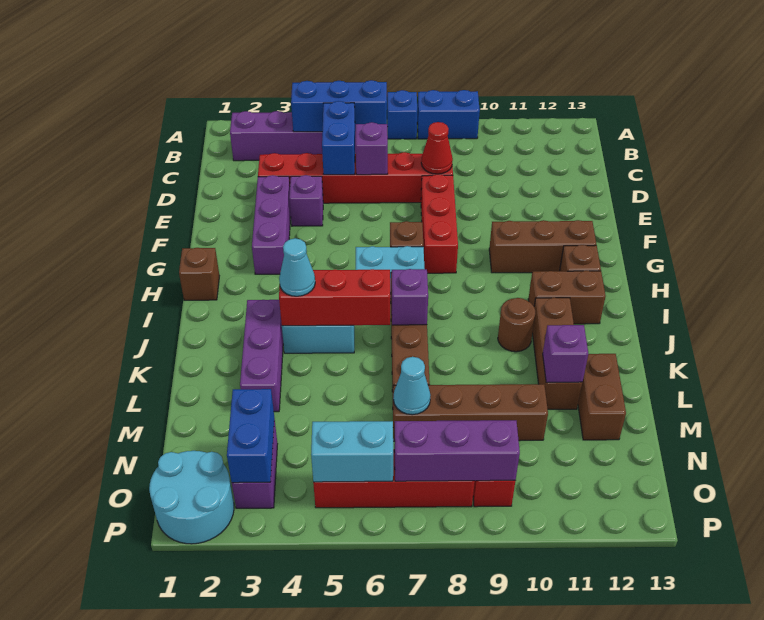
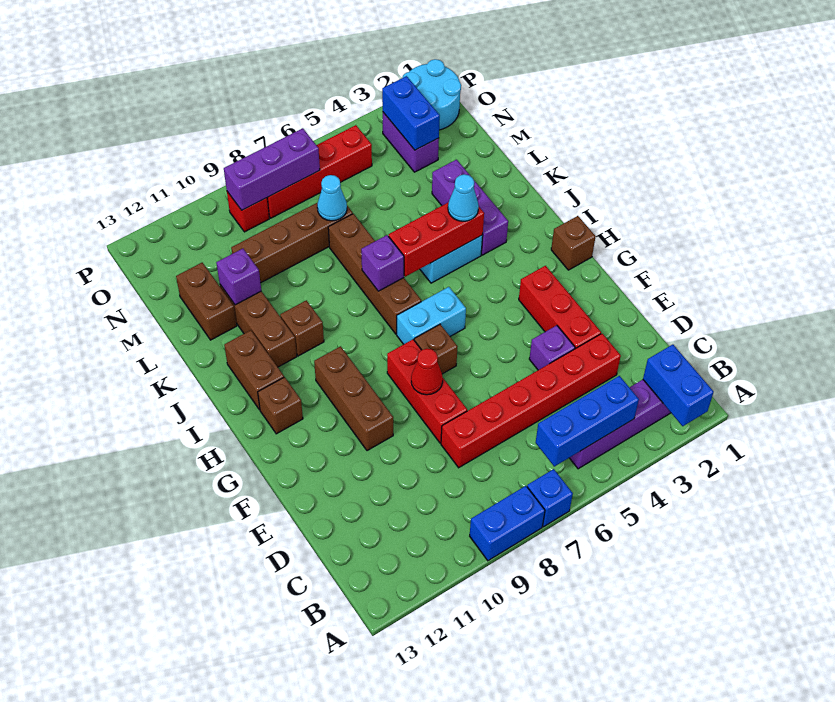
blue 1x2 brick [322,101,355,175] -> blue 1x2 brick moved to [643,345,714,426]
purple 1x1 brick [356,122,388,175] -> none
red 1x1 cone [421,122,453,174] -> red 1x1 cone moved to [411,349,443,395]
purple 1x3 brick [252,175,291,274] -> red 1x3 brick [519,266,601,349]
brown 1x3 brick [489,220,596,273] -> brown 1x3 brick turned to [314,346,393,451]
brown 1x2 brick [528,271,605,324] -> brown 1x2 brick turned to [224,330,284,410]
brown 1x1 round brick [498,298,535,352] -> brown 1x1 brick [280,300,324,356]
cyan 1x2 brick [311,421,393,482] -> none

